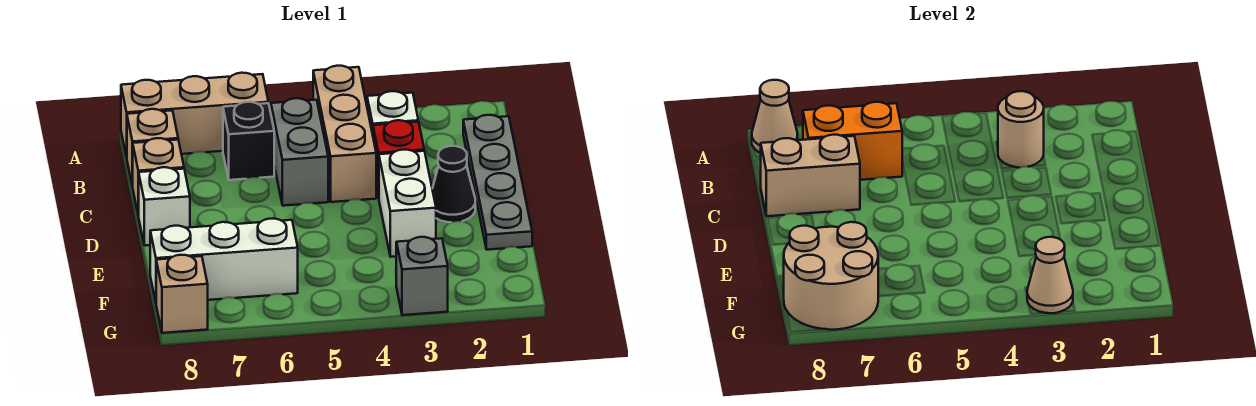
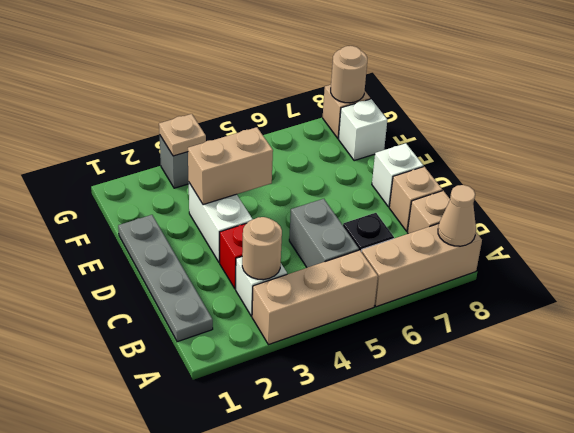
tan 1x3 brick [313,66,376,202] -> tan 1x3 brick turned to [252,250,378,345]
orange 1x2 brick [803,102,902,180] -> none
tan 1x2 brick [761,135,860,216] -> tan 1x2 brick moved to [188,127,273,205]
black 1x1 cone [432,146,475,222] -> none
white 1x3 brick [150,219,298,302] -> white 1x1 brick [338,99,387,161]
tan 2x2 round brick [784,222,878,330] -> tan 1x1 round brick [331,46,367,103]
tan 1x1 cone [1027,237,1073,313] -> tan 1x1 plate [159,114,206,156]

